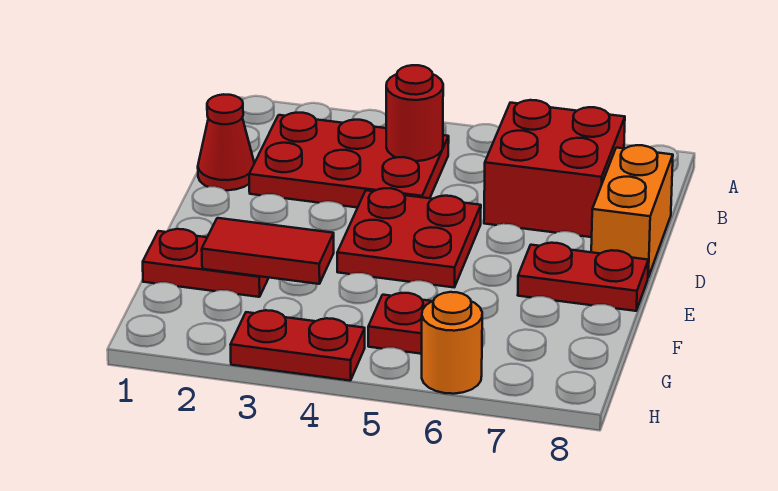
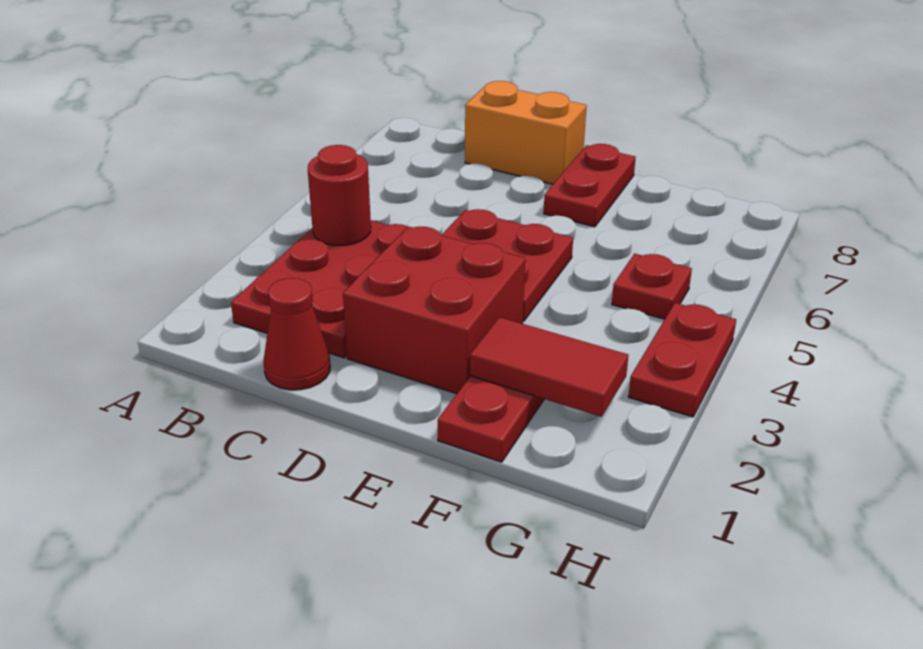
red 2x2 brick [484,100,625,237] -> red 2x2 brick moved to [343,226,525,394]
red 1x2 tile [202,218,334,284] -> red 1x2 tile turned to [470,317,629,417]
orange 1x1 round brick [422,292,482,394] -> none

